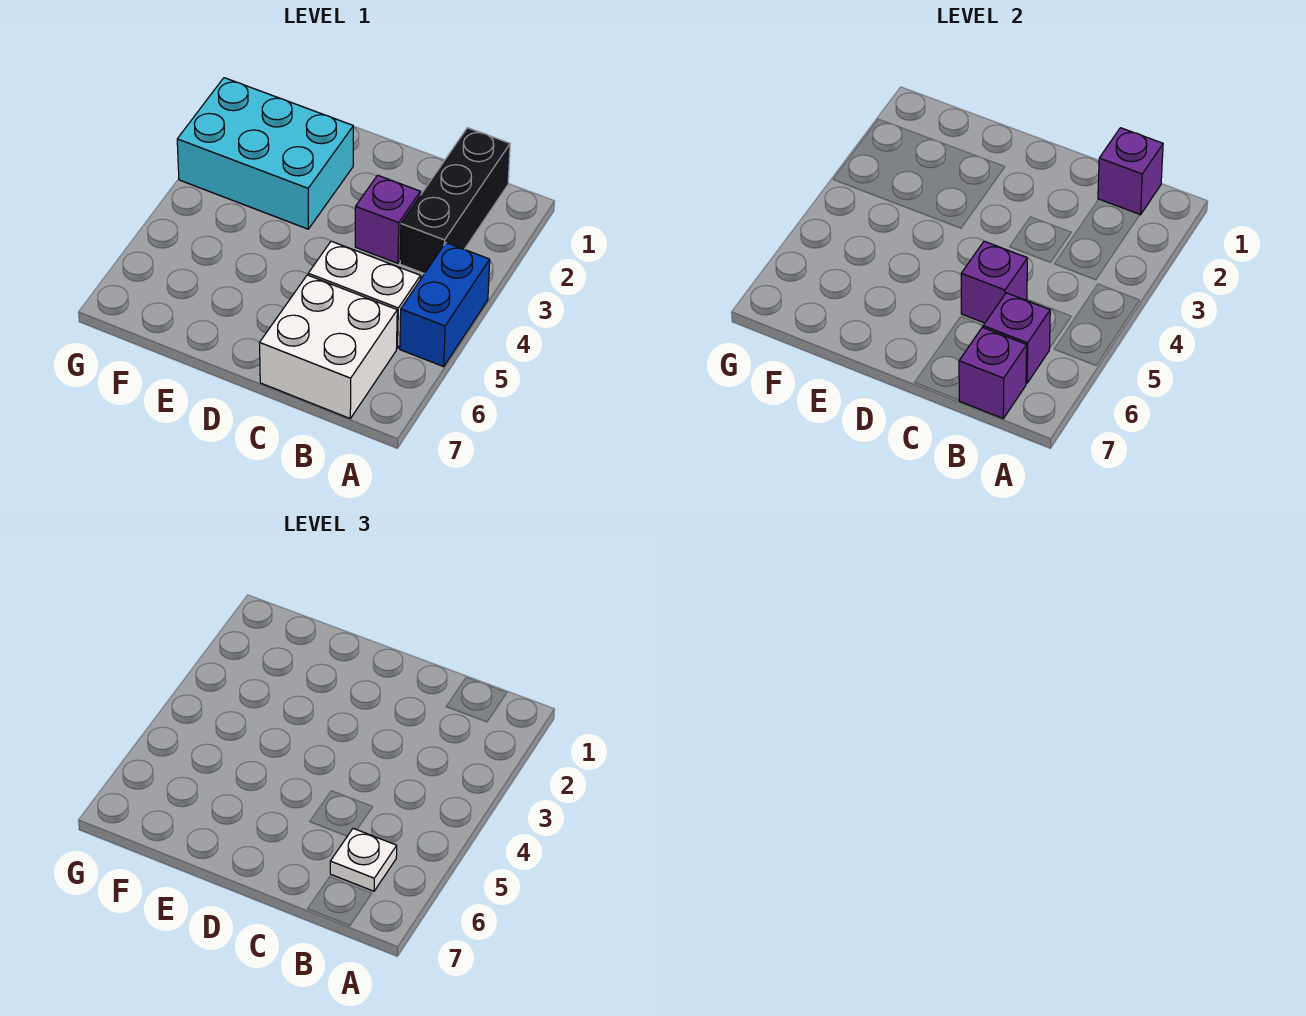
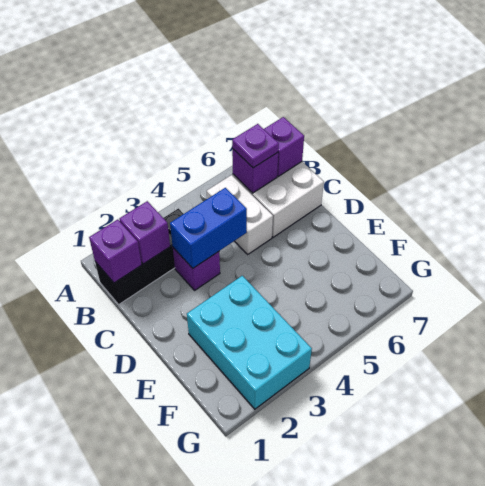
blue 1x2 brick [400,243,490,367] -> blue 1x2 brick moved to [170,188,247,268]
white 1x1 plate [330,828,397,891] -> purple 1x1 plate [232,124,279,168]
purple 1x1 brick [961,241,1027,323] -> purple 1x1 brick moved to [119,201,170,264]

